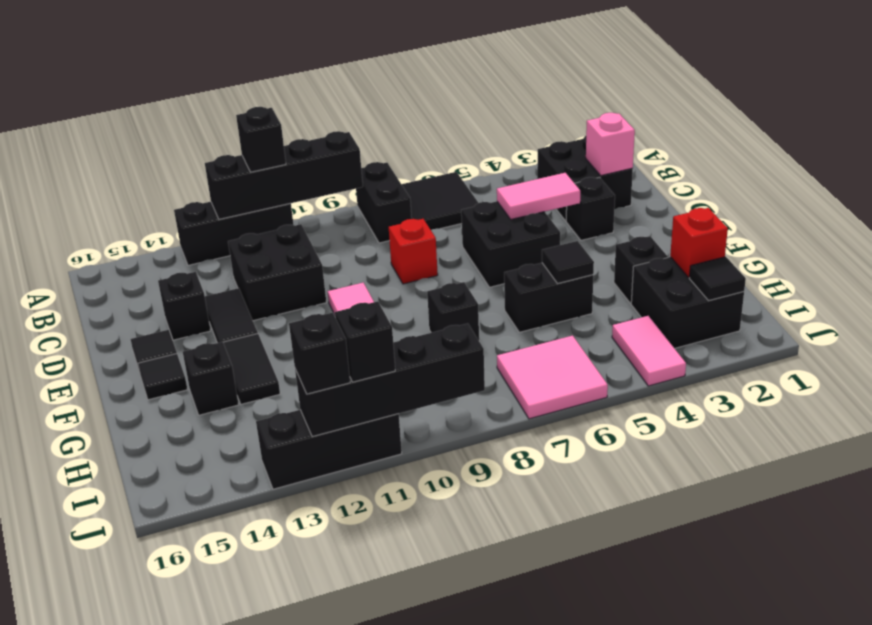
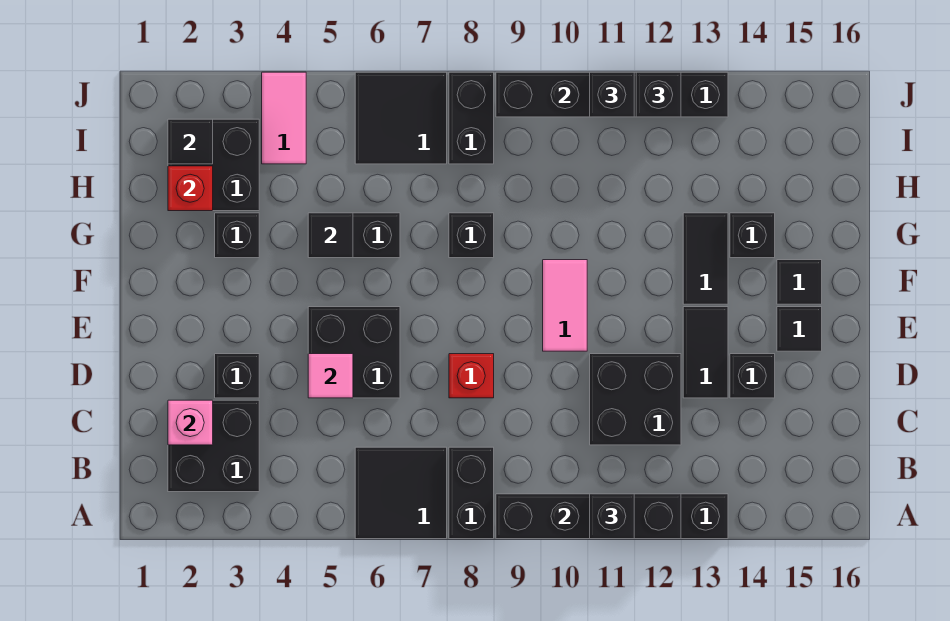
pink 1x2 tile [497,173,580,219] -> pink 1x1 tile [308,354,353,398]
pink 2x2 tile [497,336,608,419] -> black 2x2 tile [355,72,447,164]
none -> black 1x2 brick [449,72,494,164]

